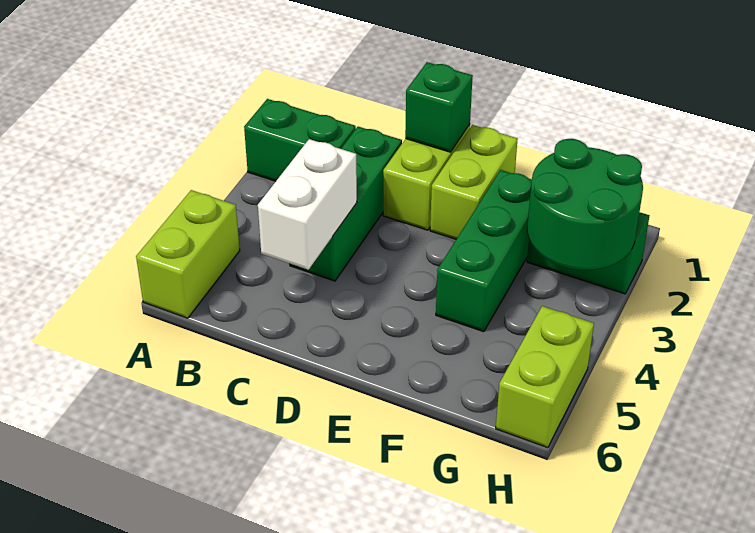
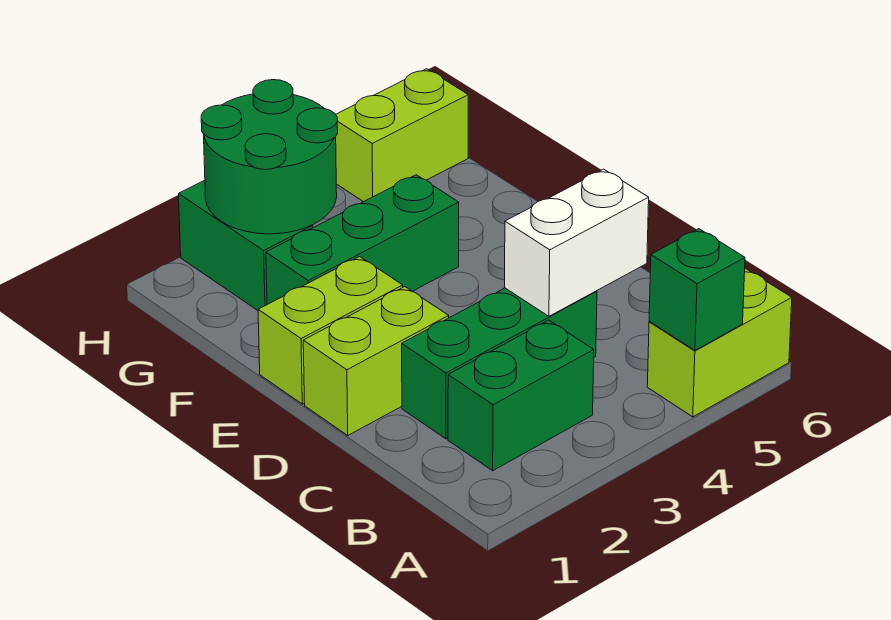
green 1x2 brick [244,99,356,181] -> green 1x2 brick turned to [448,320,594,471]
green 1x1 brick [405,62,473,152] -> green 1x1 brick moved to [649,229,745,350]

